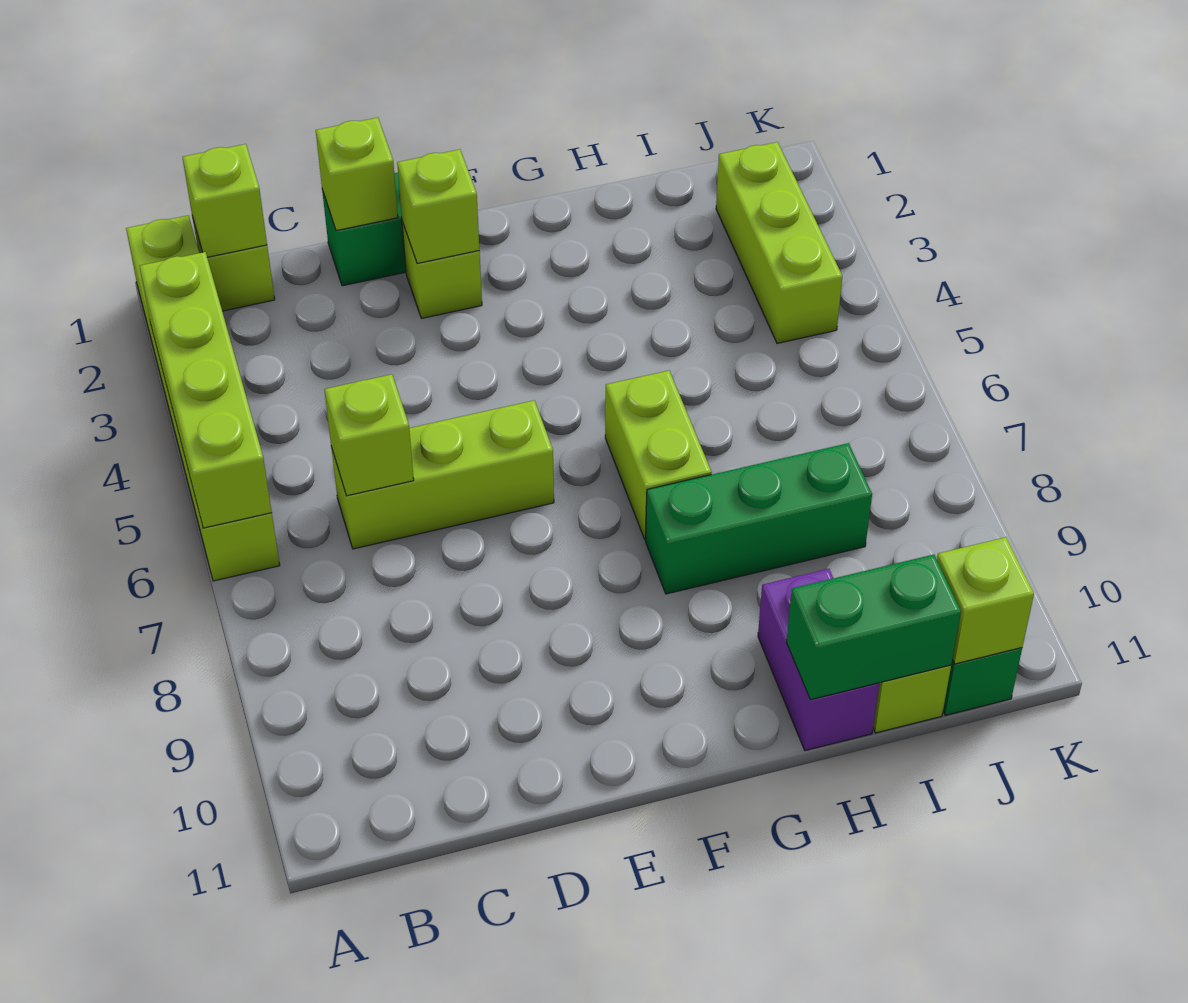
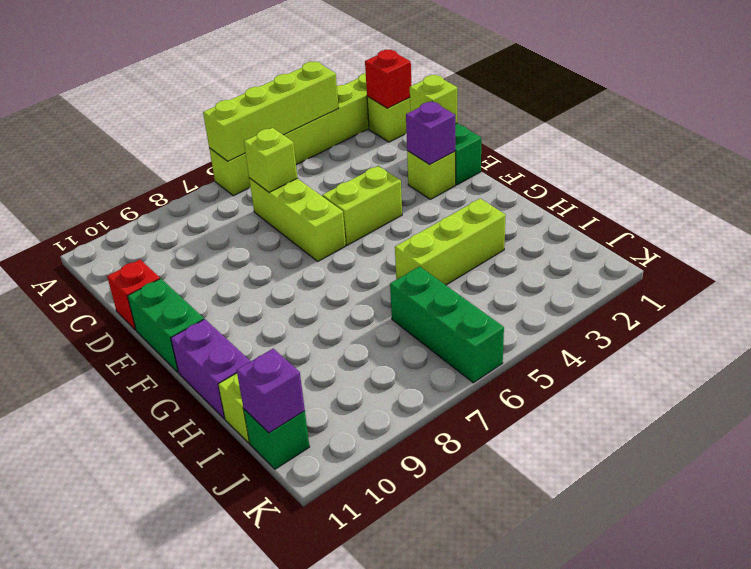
lime 1x1 brick [182,144,267,257] -> red 1x1 brick [365,50,412,108]
none -> red 1x1 brick [107,260,160,330]
lime 1x1 brick [397,149,479,263] -> purple 1x1 brick [406,101,455,164]
lime 1x2 brick [605,371,712,539] -> lime 1x2 brick moved to [322,166,402,245]
green 1x3 brick [646,443,872,594] -> green 1x3 brick moved to [390,266,504,383]
purple 1x2 brick [758,569,879,751] -> purple 1x2 brick turned to [171,319,251,419]
green 1x2 brick [786,555,961,700] -> green 1x2 brick moved to [127,279,204,372]
lime 1x3 brick [716,142,842,343] -> lime 1x3 brick moved to [395,199,506,285]
lime 1x1 brick [937,537,1034,664] -> purple 1x1 brick [237,349,305,433]

